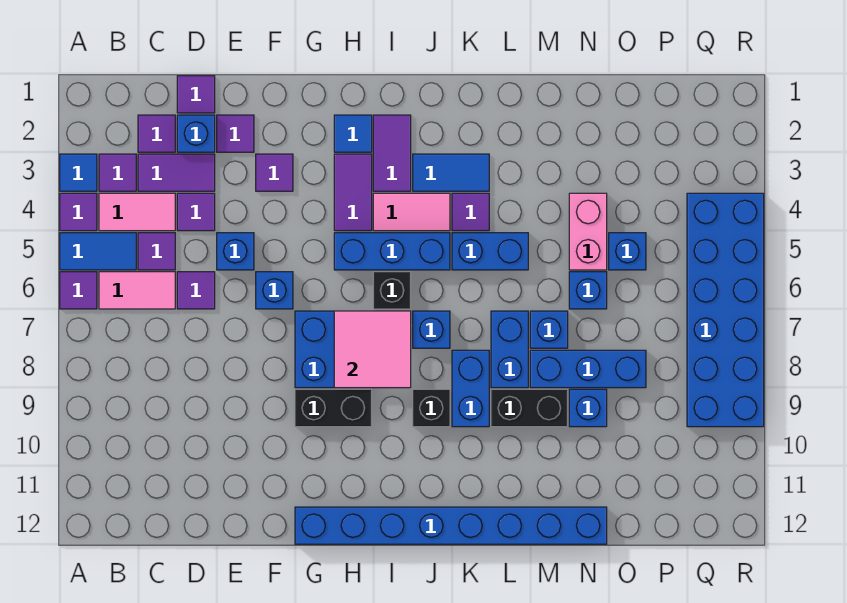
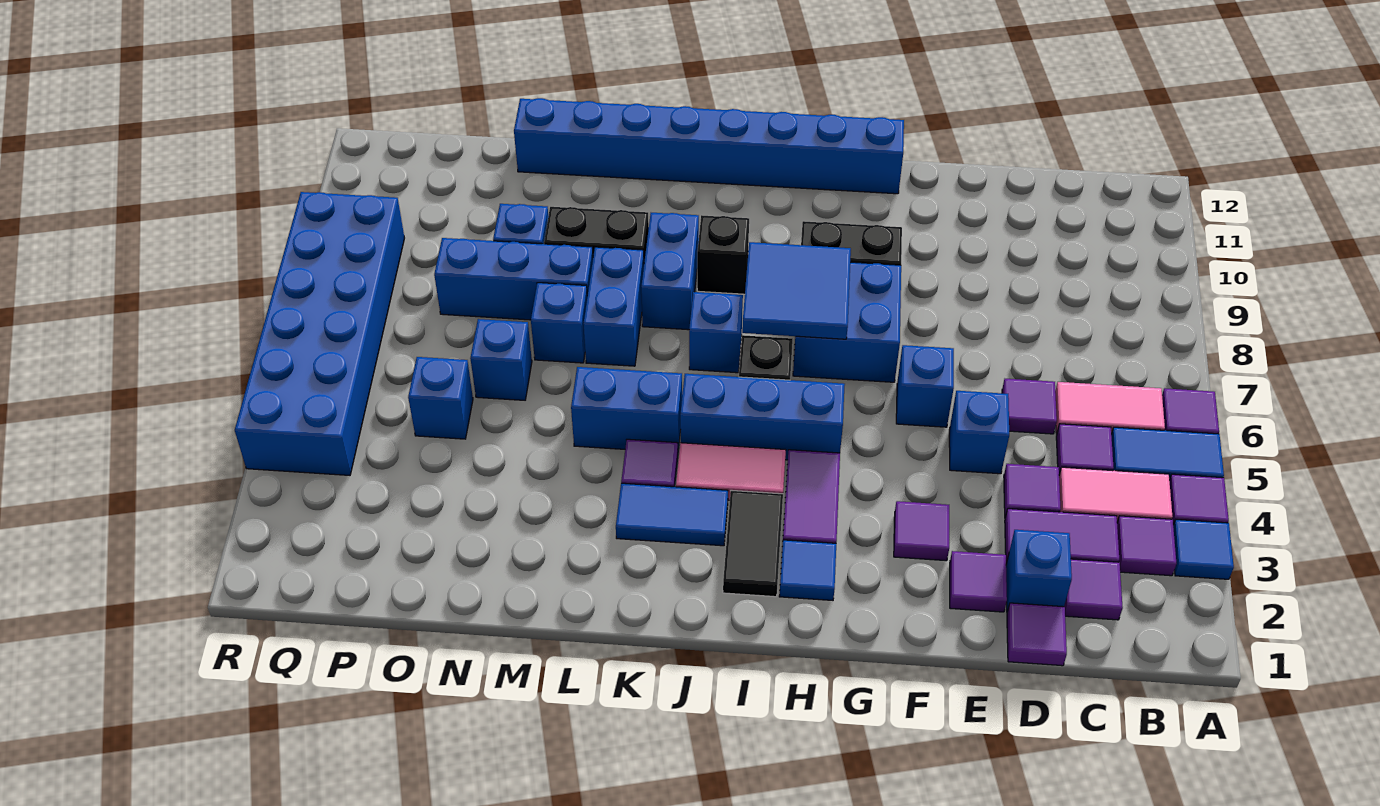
pink 2x2 tile [334,311,411,388] -> blue 2x2 tile [742,242,851,339]
purple 1x2 tile [373,115,411,191] -> black 1x2 tile [723,490,783,597]
pink 1x2 brick [569,193,607,270] -> none

